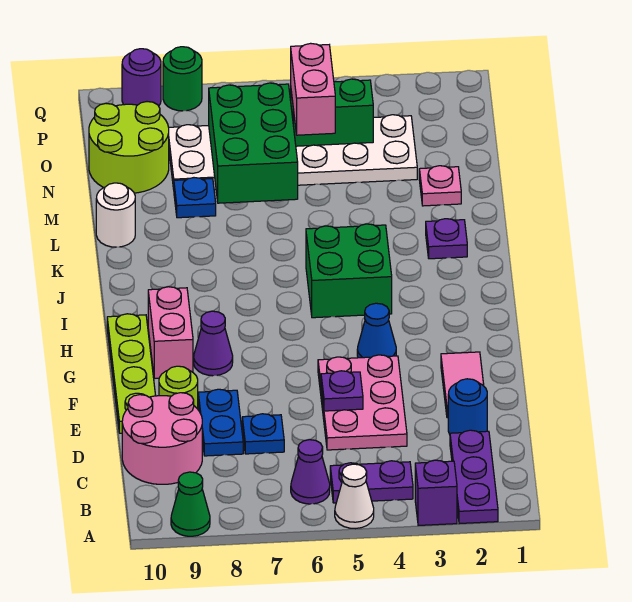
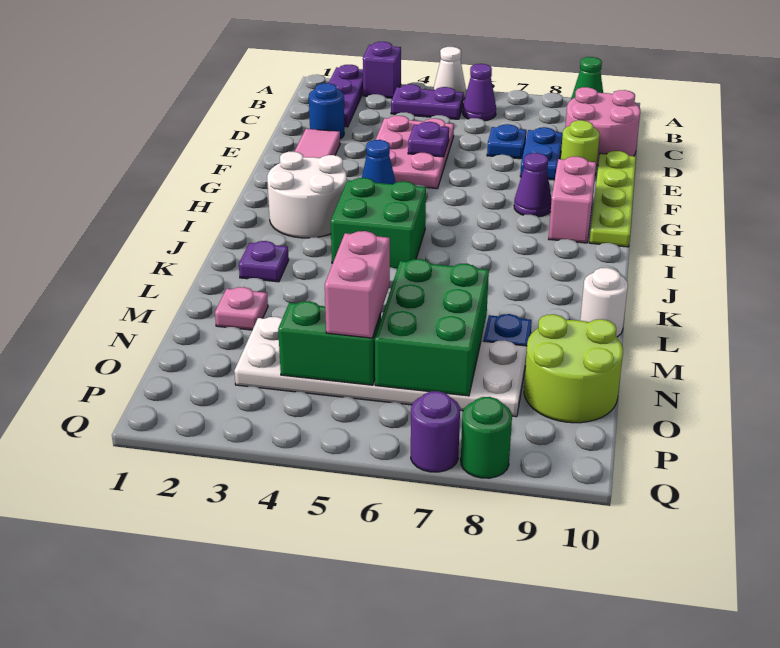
none -> white 2x2 round brick [267,152,347,238]
purple 1x1 round brick [122,49,161,106] -> purple 1x1 round brick moved to [411,391,460,472]

